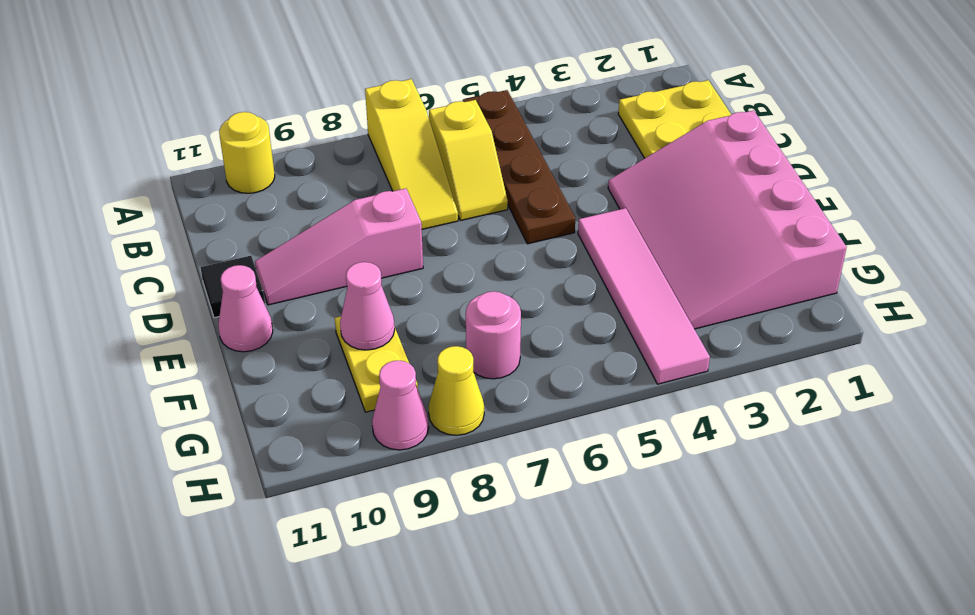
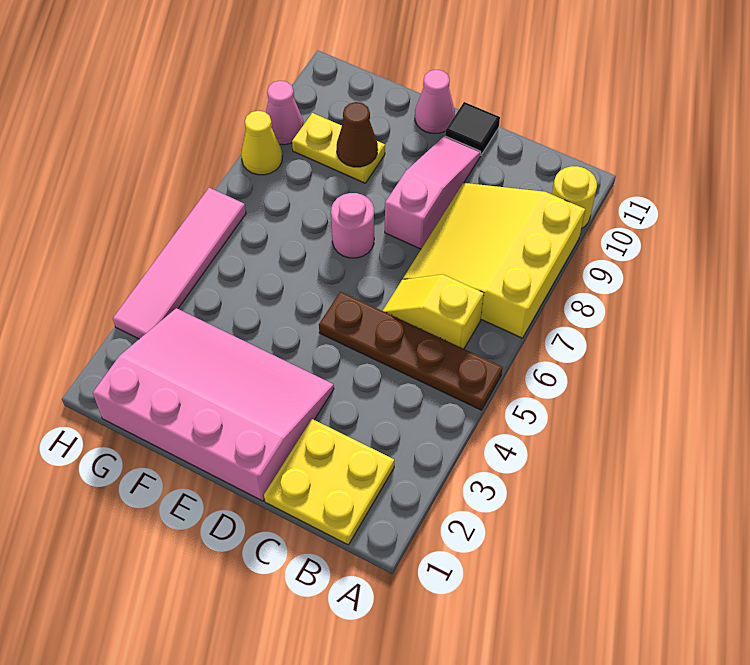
yellow 1x3 slope [365,79,458,229] -> yellow 3x3 slope [403,183,585,338]
pink 1x4 tile [578,208,710,384] -> pink 1x4 tile turned to [113,188,246,339]
pink 1x1 cone [340,262,395,350] -> brown 1x1 cone [337,102,378,167]
pink 1x1 round brick [466,291,521,379] -> pink 1x1 round brick moved to [331,193,374,258]

